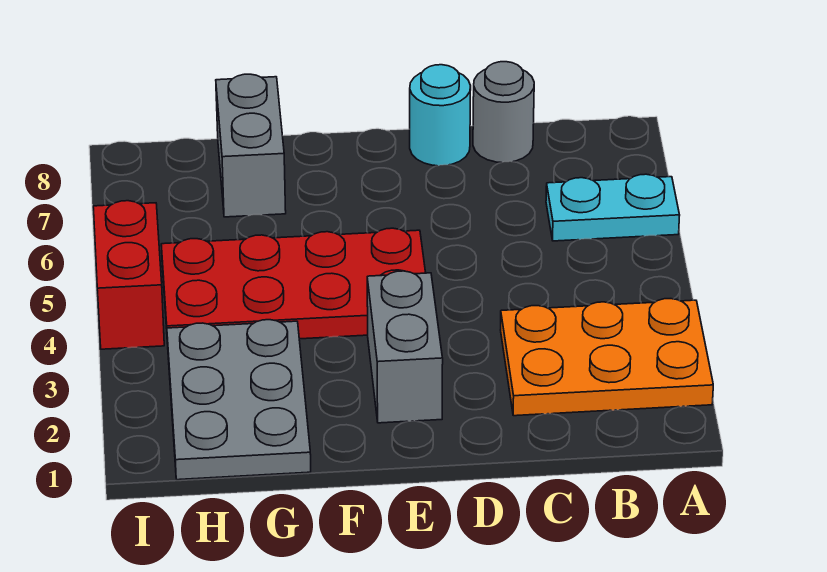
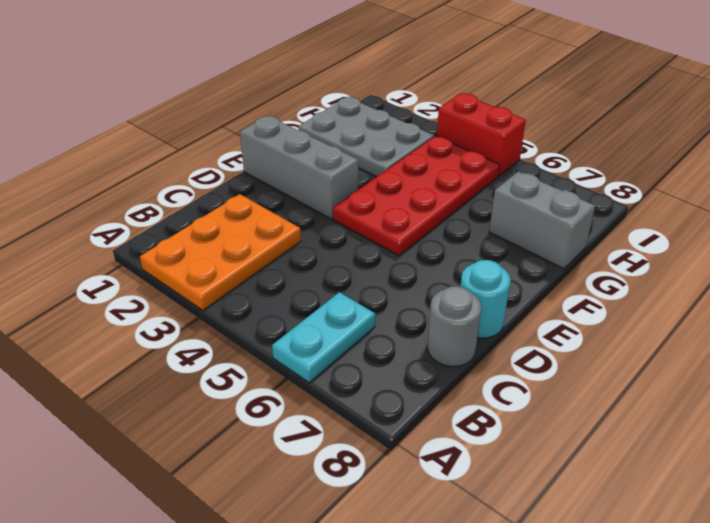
grey 1x2 brick [367,271,443,423] -> grey 1x3 brick [240,116,358,219]

